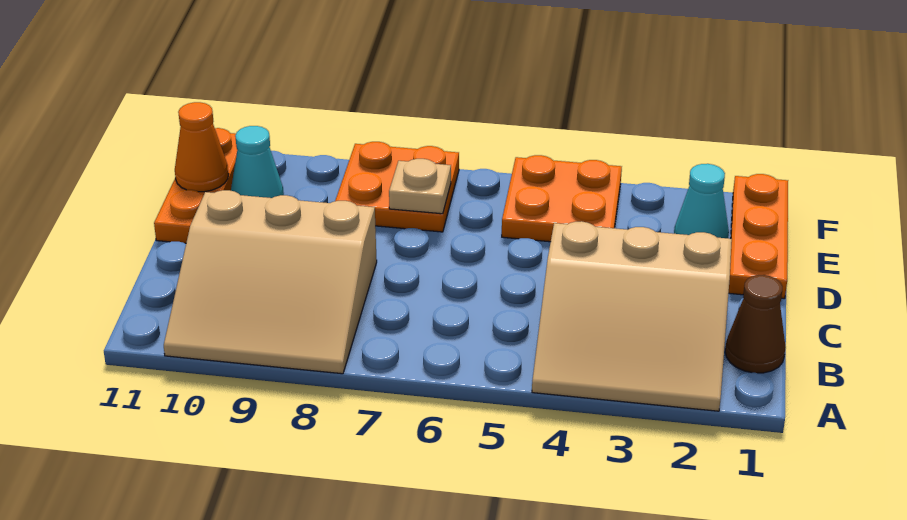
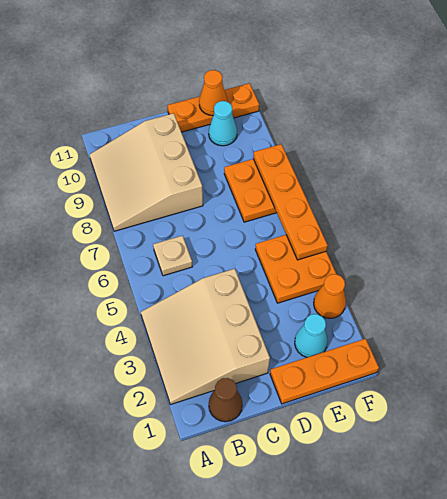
tan 1x1 plate [389,159,451,214] -> tan 1x1 plate moved to [153,236,192,276]
none -> orange 1x1 cone [314,274,346,318]
none -> orange 1x4 plate [253,144,328,260]

